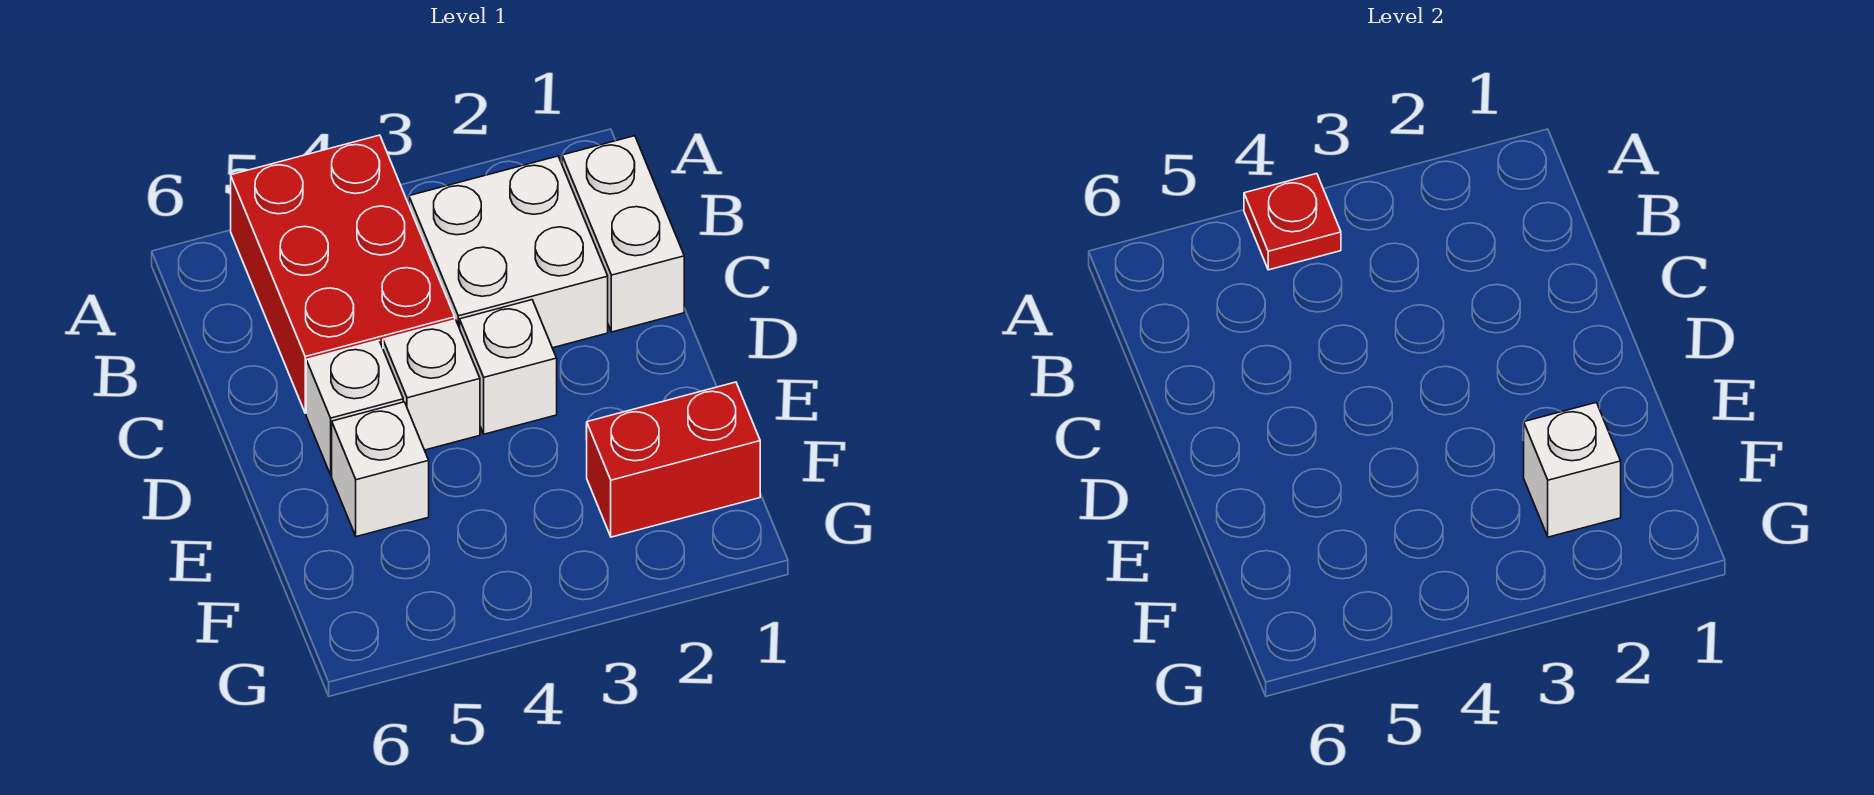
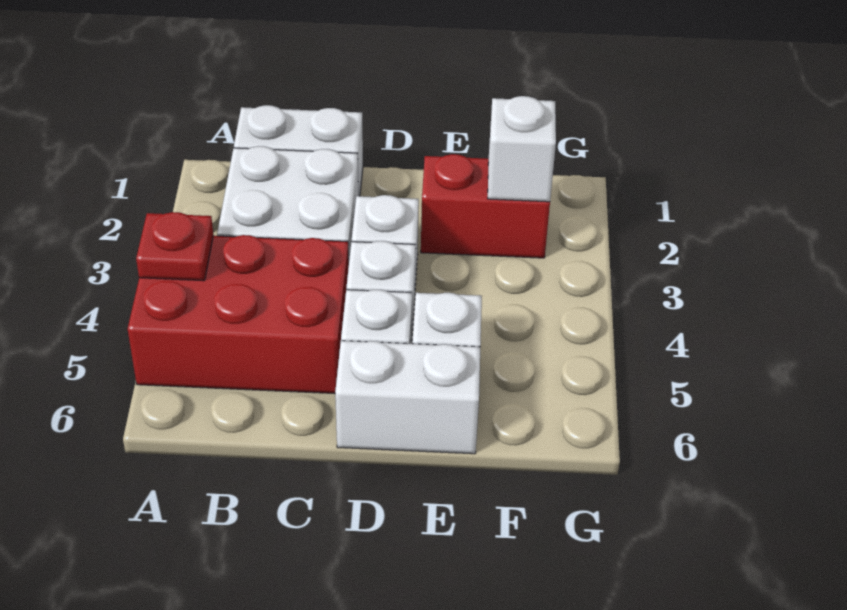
none -> white 1x2 brick [335,341,480,454]
red 1x2 brick [587,382,760,537] -> red 1x2 brick turned to [421,154,550,258]

